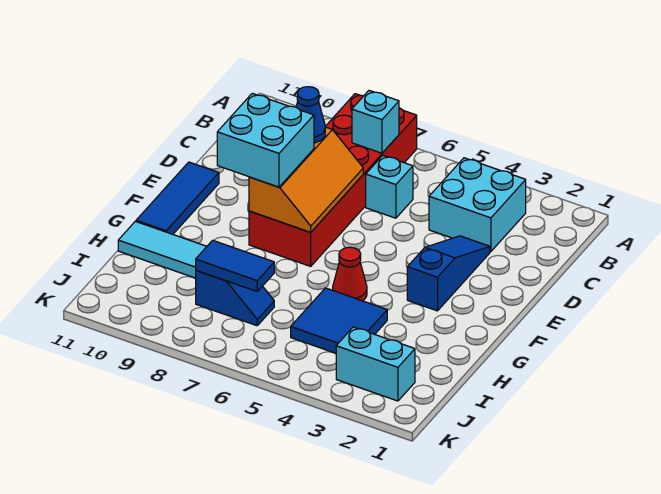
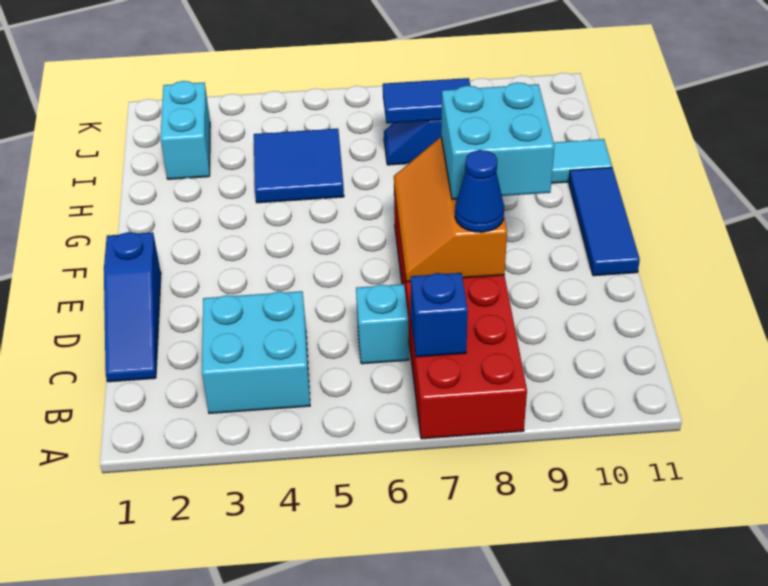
cyan 1x1 brick [352,91,399,153] -> blue 1x1 brick [411,273,468,357]
blue 1x3 slope [407,236,490,311] -> blue 1x3 slope moved to [104,232,161,382]
red 1x1 cone [333,247,367,301] -> none
cyan 1x2 brick [336,327,415,401] -> cyan 1x2 brick turned to [161,81,210,179]

